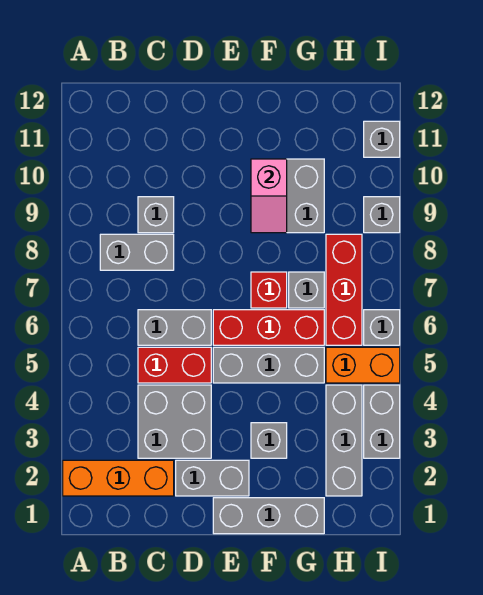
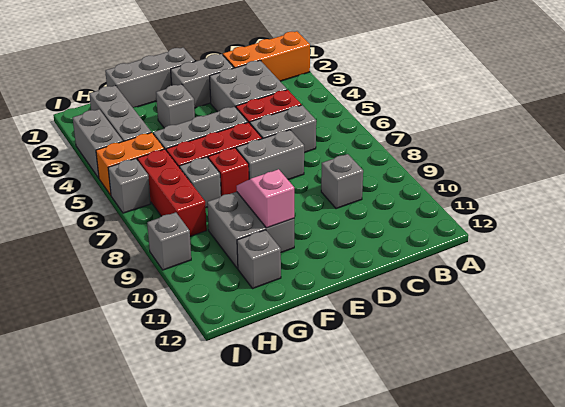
grey 1x2 brick [100,234,174,270] -> grey 1x2 brick moved to [236,130,304,180]
grey 1x1 brick [364,121,400,157] -> grey 1x1 brick moved to [237,230,281,288]

